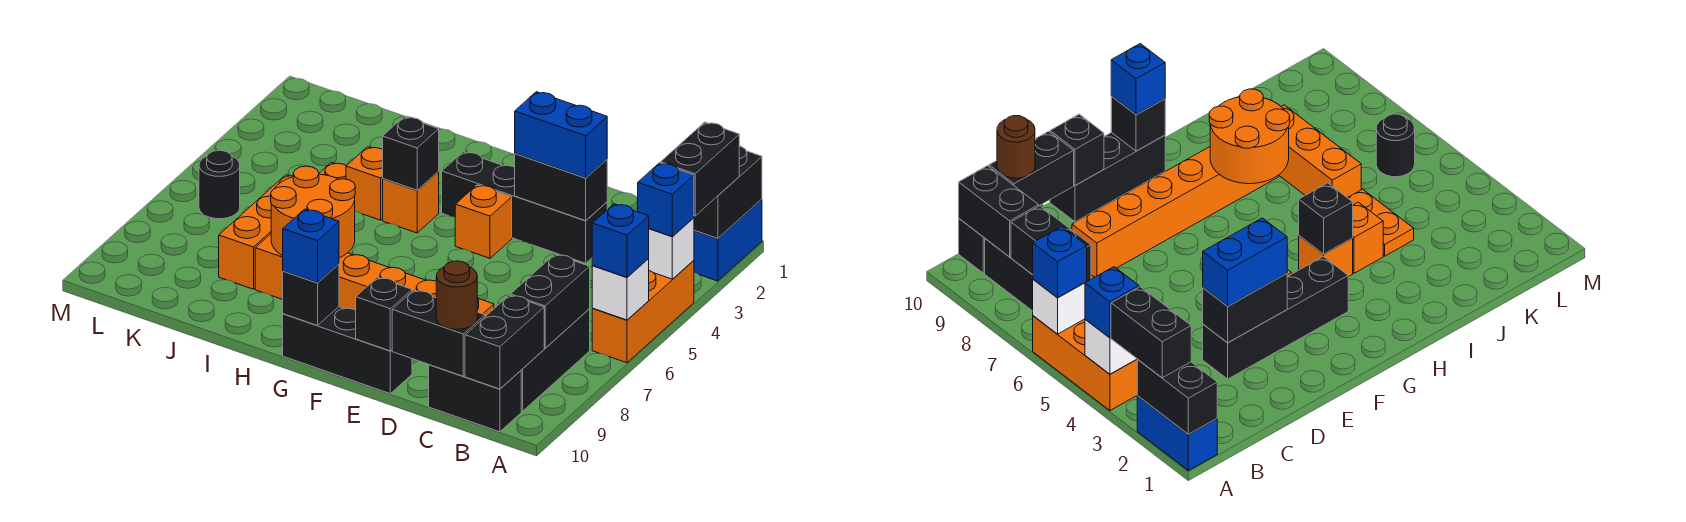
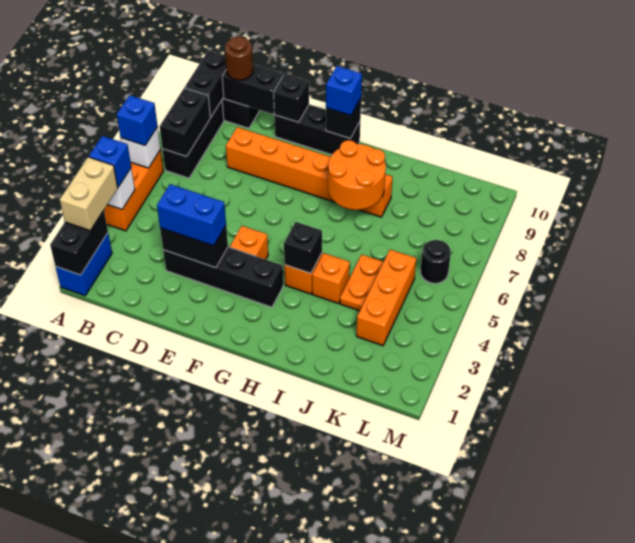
black 1x2 brick [660,122,739,216] -> tan 1x2 brick [60,157,118,231]
orange 1x3 brick [219,175,293,289] -> orange 1x3 brick moved to [356,249,416,346]

